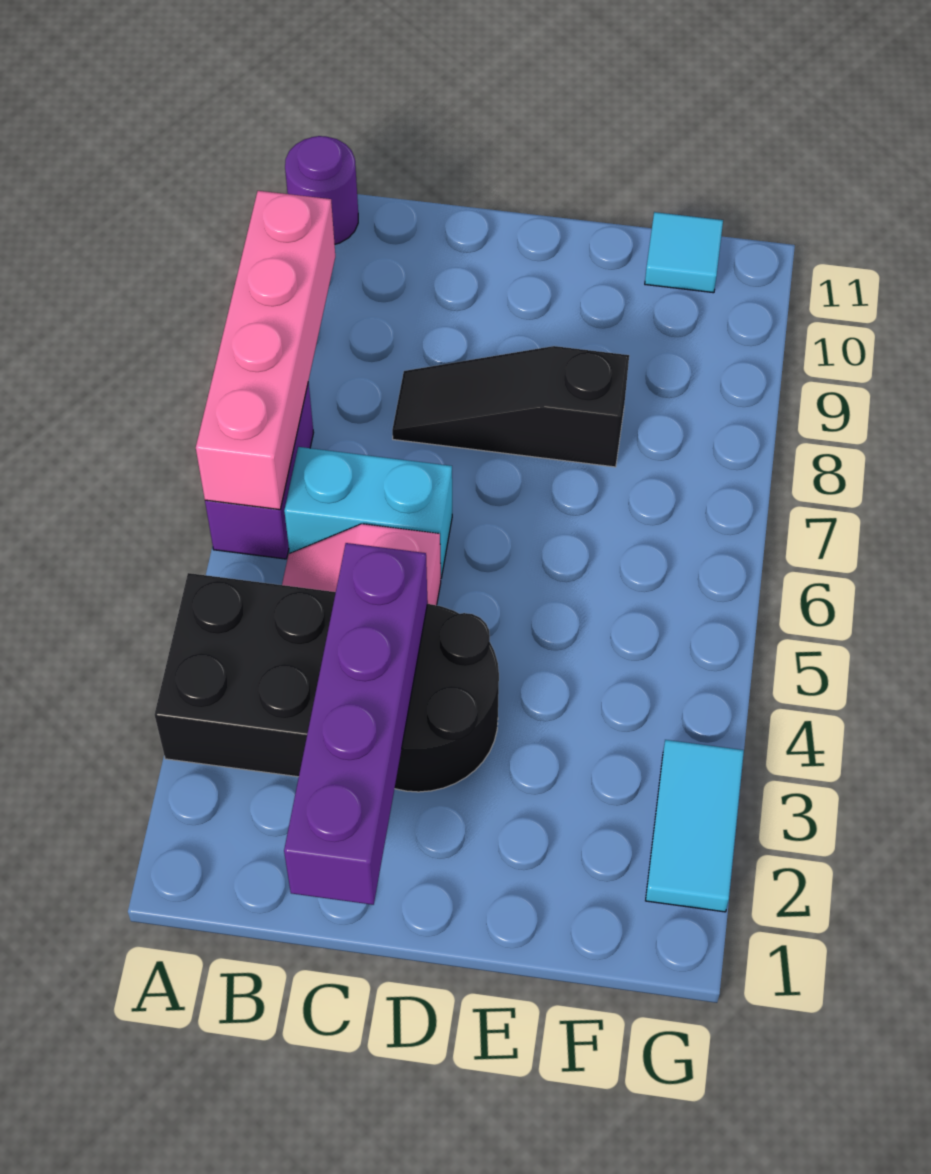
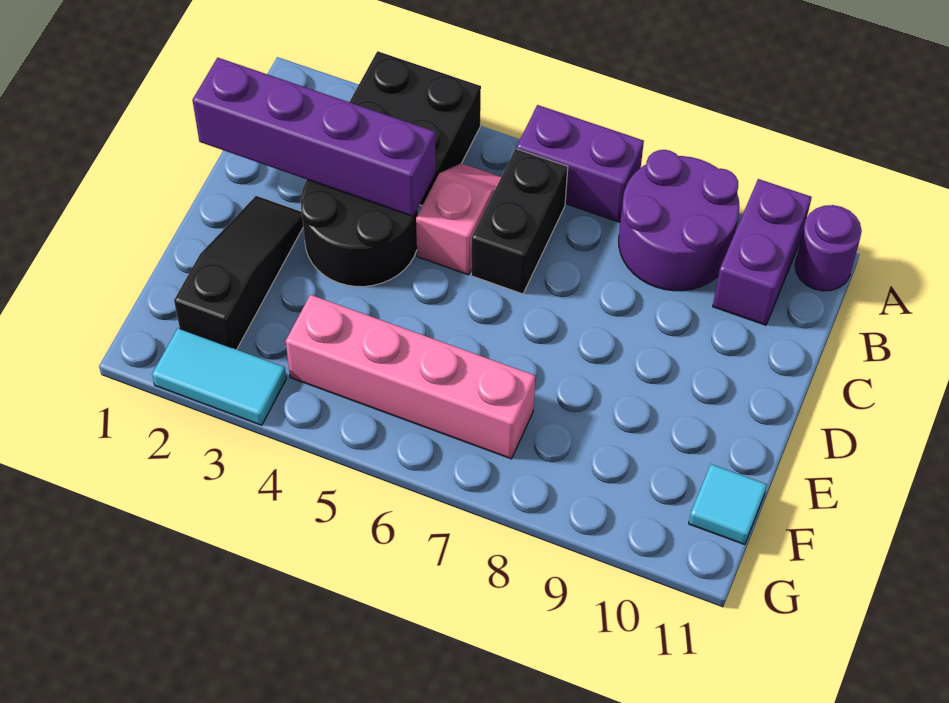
pink 1x4 brick [196,191,335,510] -> pink 1x4 brick moved to [286,295,535,459]
none -> purple 2x2 round brick [619,150,740,291]
none -> purple 1x2 brick [713,179,812,325]
cyan 1x2 brick [284,447,452,578] -> black 1x2 brick [471,149,568,294]
black 1x3 slope [392,346,629,467] -> black 1x3 slope moved to [174,196,303,349]

